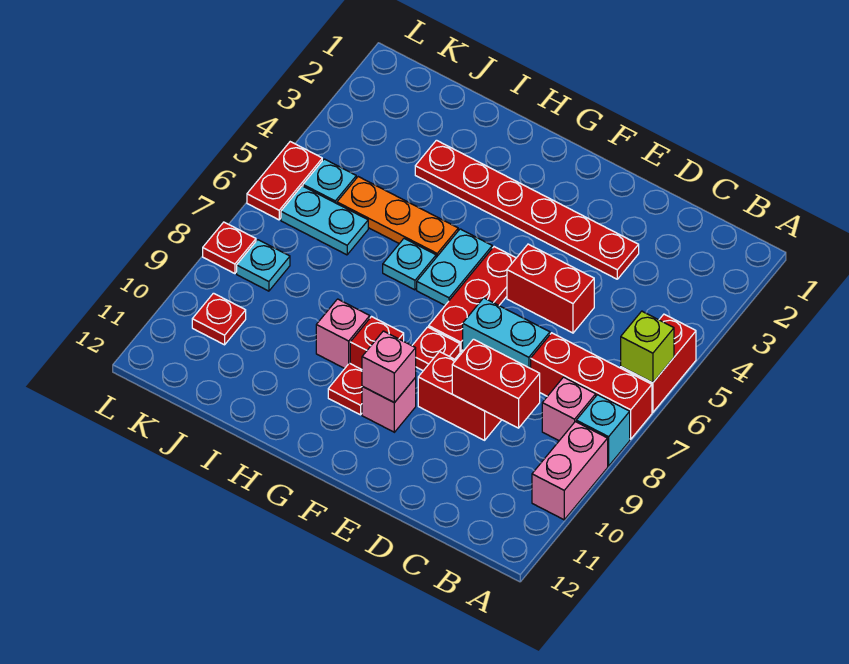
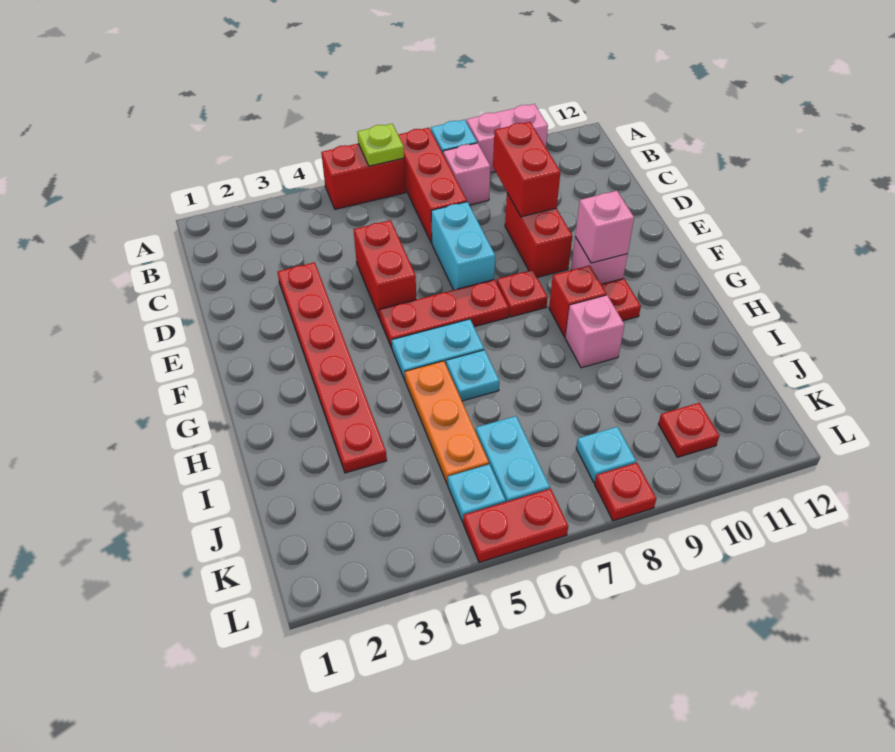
lime 1x1 brick [621,311,674,383] -> lime 1x1 plate [357,124,404,166]

